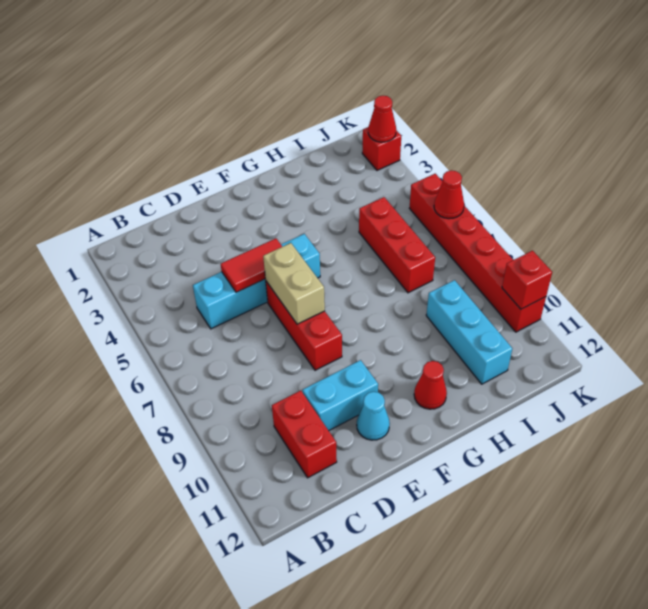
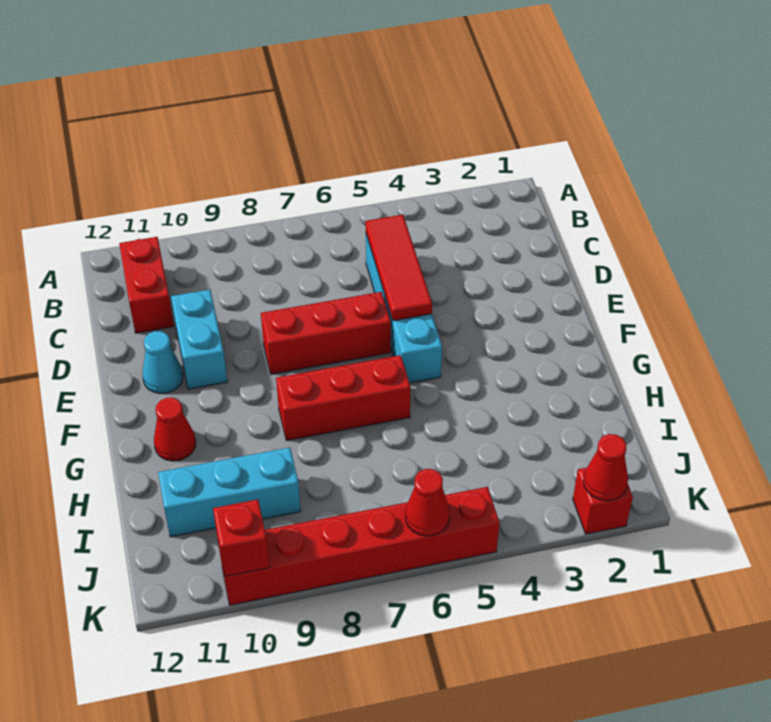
red 1x2 brick [272,391,337,478] -> red 1x2 brick turned to [119,237,174,333]
red 1x2 tile [221,238,282,292] -> red 1x3 tile [366,215,432,321]
tan 1x2 brick [263,243,325,324] -> none
red 1x3 brick [359,197,435,293] -> red 1x3 brick moved to [276,355,411,441]

